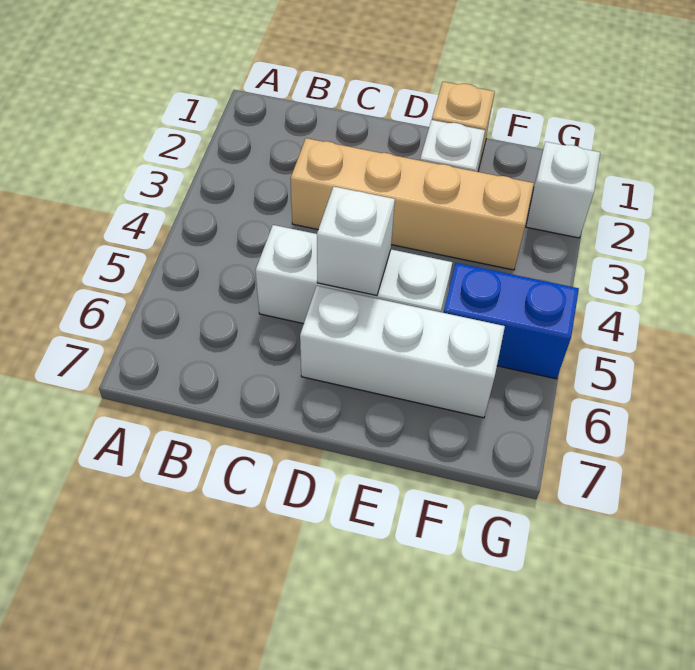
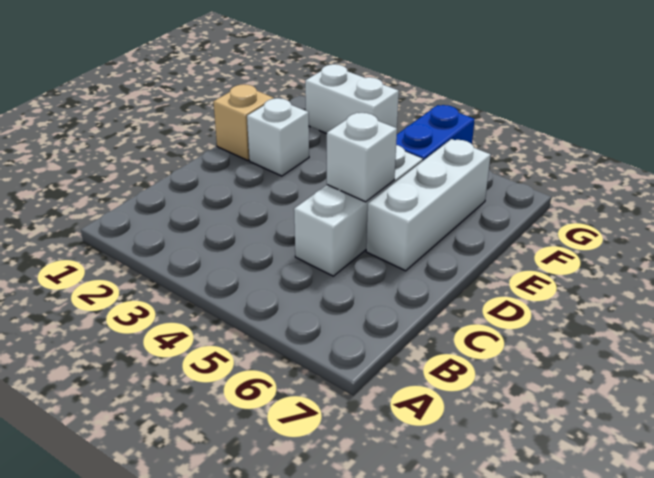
tan 1x4 brick [290,138,534,270] -> none
white 1x1 brick [526,142,600,238] -> white 1x2 brick [305,64,399,134]

